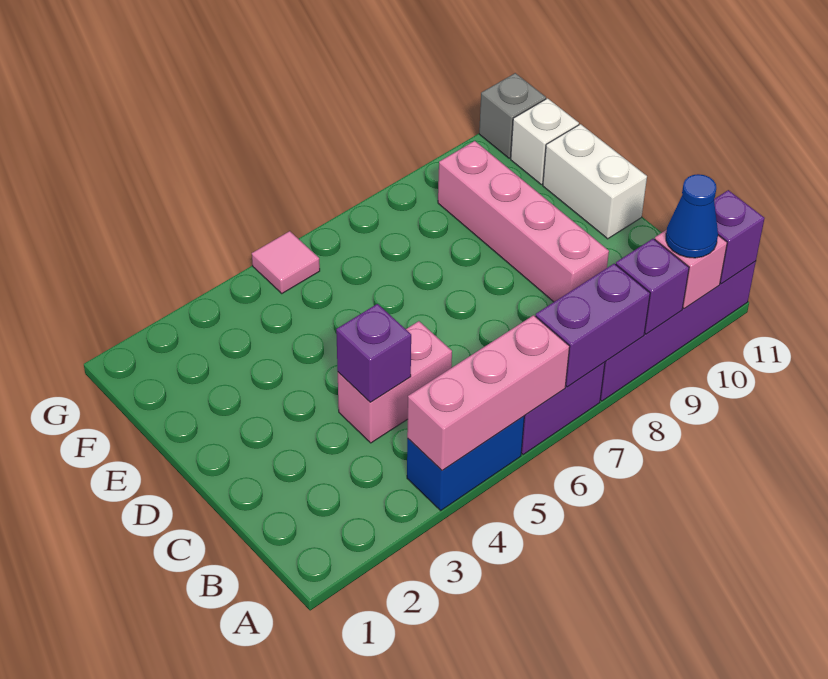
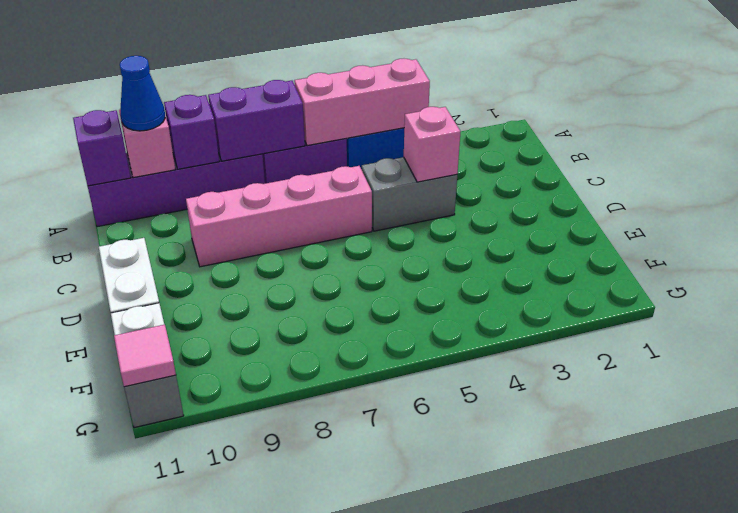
pink 1x2 brick [338,321,452,443] -> grey 1x2 brick [362,157,457,231]
purple 1x1 brick [336,304,411,402] -> pink 1x1 brick [404,107,461,182]
pink 1x4 brick [438,141,609,302] -> pink 1x4 brick turned to [186,166,372,267]
pink 1x1 tile [252,231,320,293] -> pink 1x1 tile moved to [114,324,176,387]

